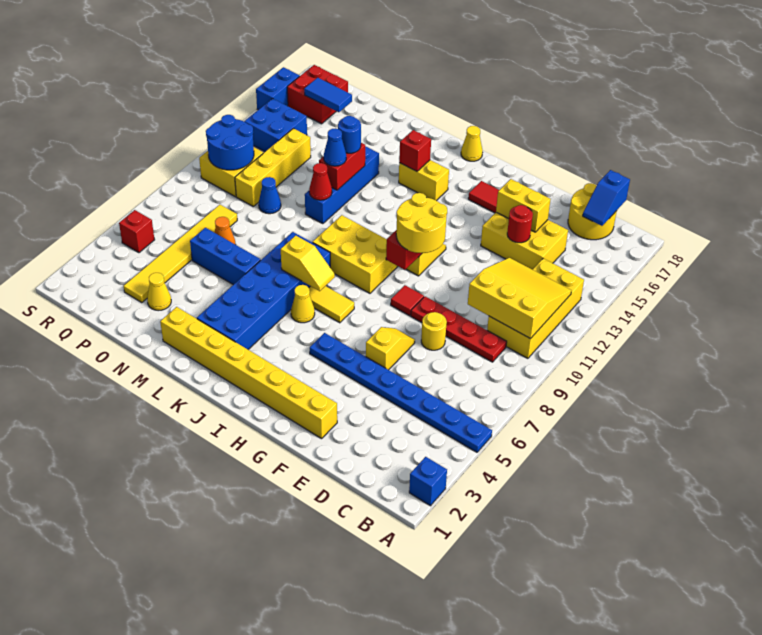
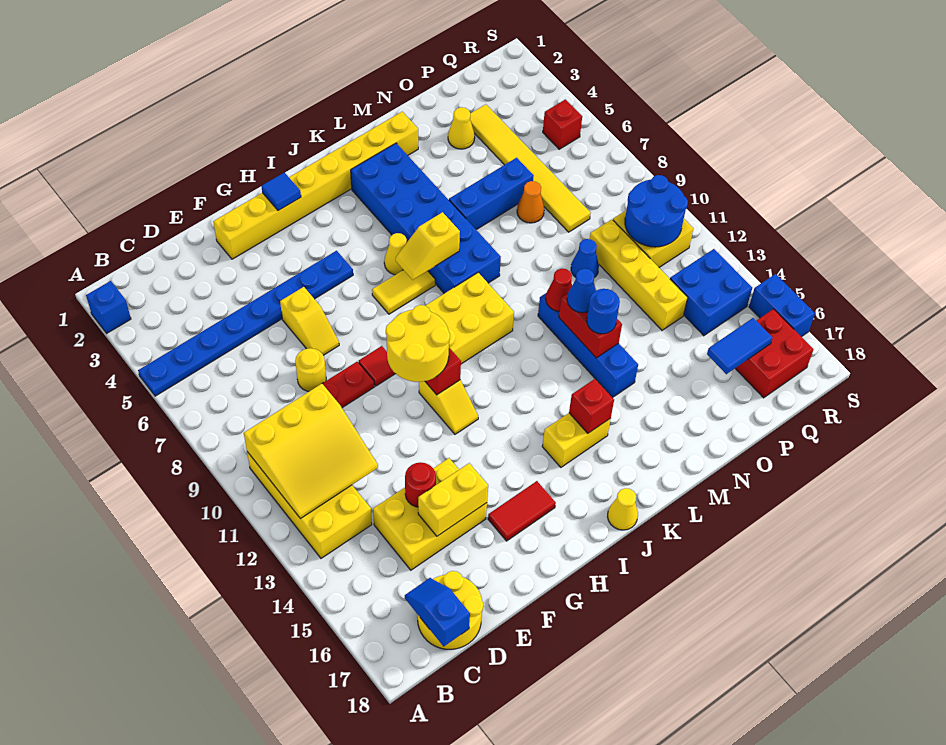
none -> blue 1x1 tile [261,173,301,211]

